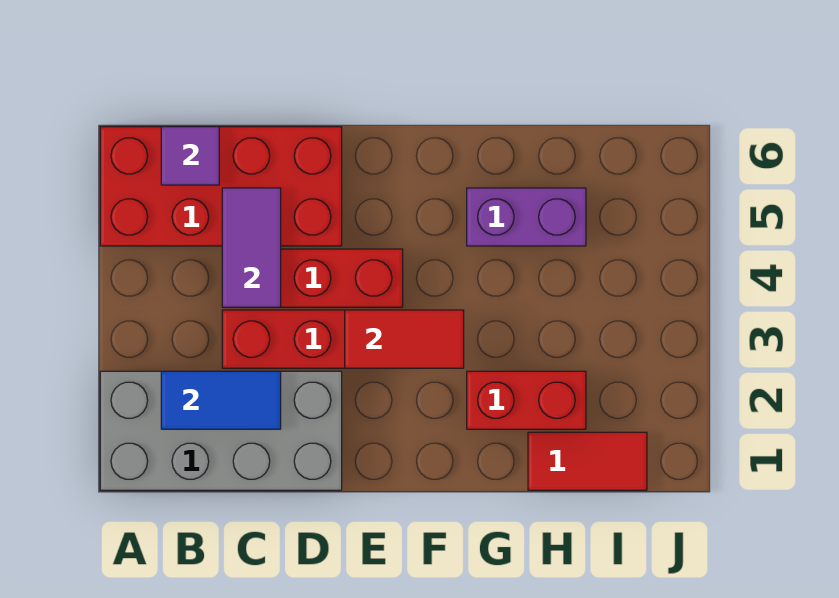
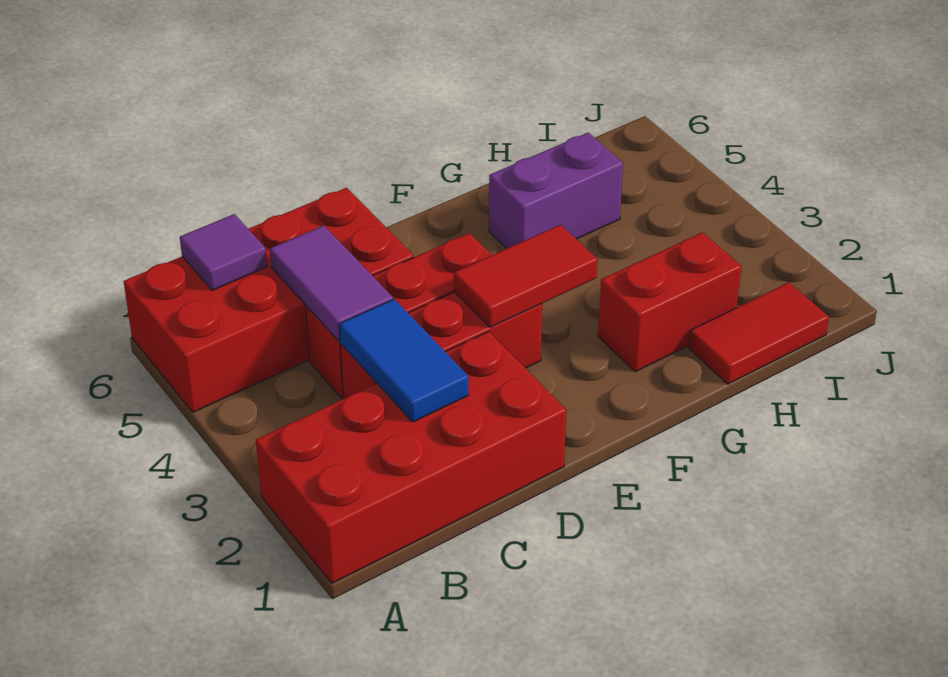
grey 2x4 brick [100,371,342,490] -> red 2x4 brick [256,332,566,583]
blue 1x2 tile [161,371,281,429] -> blue 1x2 tile turned to [339,299,469,422]

